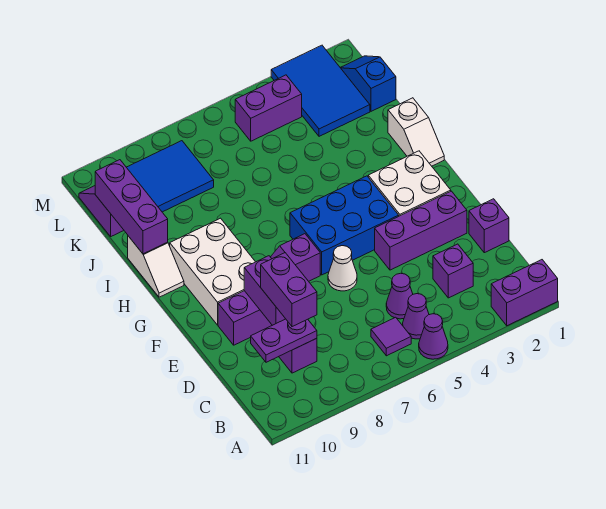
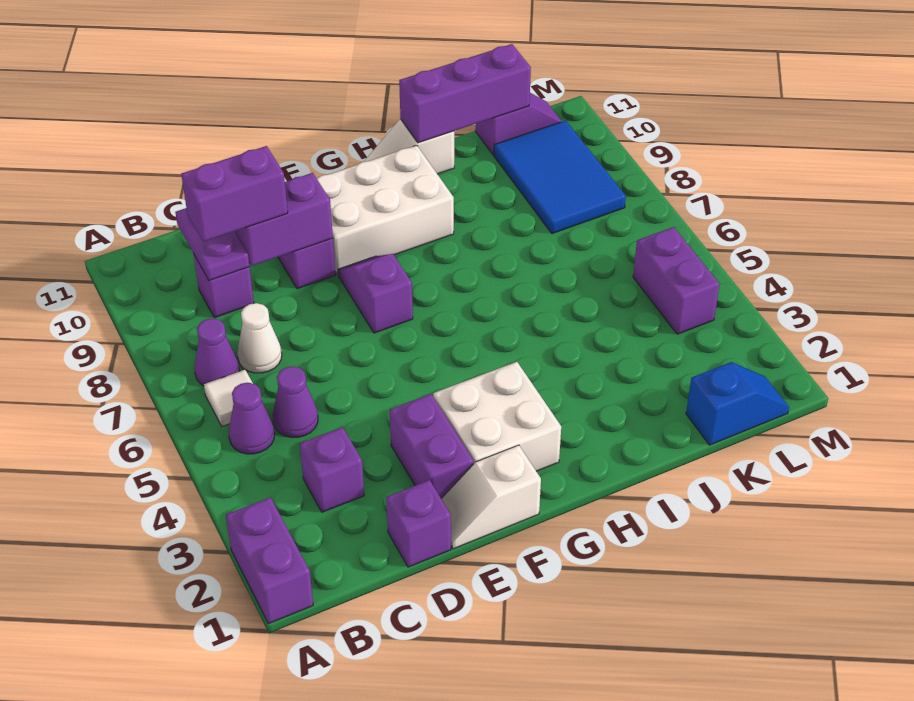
purple 1x1 cone [419,314,448,359] -> purple 1x1 cone moved to [194,318,239,386]
purple 1x1 tile [371,317,411,356] -> white 1x1 tile [204,370,253,427]
purple 1x3 brick [375,191,467,270] -> purple 1x2 brick [390,394,474,498]
white 1x1 cone [328,246,357,291] -> white 1x1 cone moved to [238,303,282,373]
blue 2x3 brick [290,176,399,275] -> none
white 1x2 slope [388,98,444,166] -> white 1x2 slope moved to [441,445,541,549]
blue 2x3 tile [271,45,370,136] -> none

